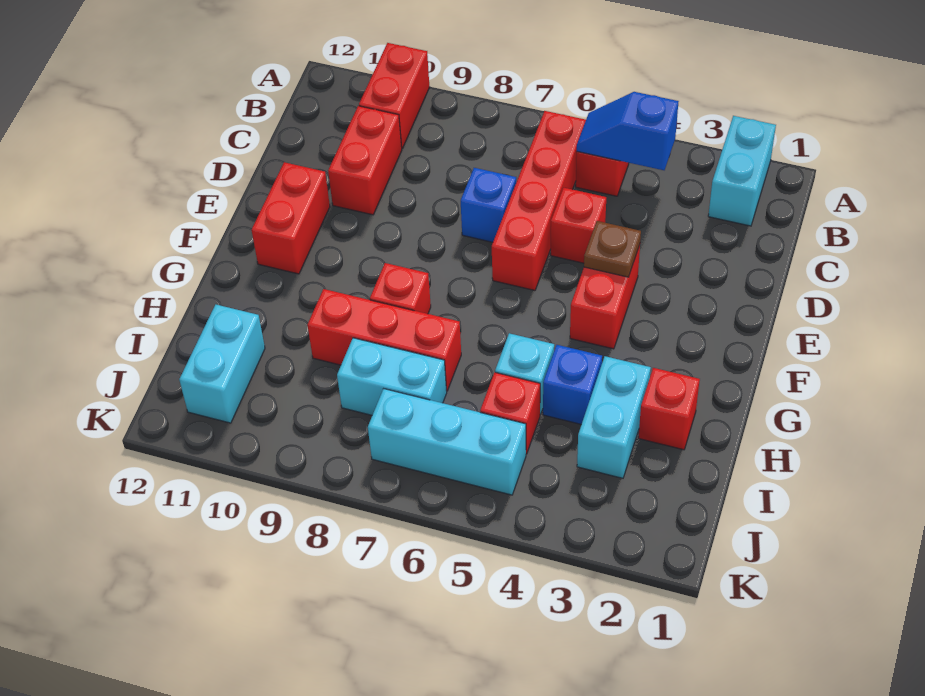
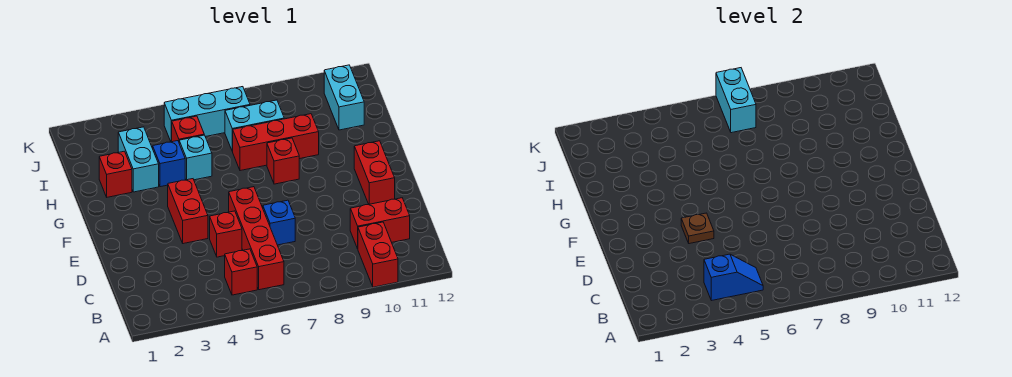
cyan 1x2 brick [708,116,776,226] -> cyan 1x2 brick moved to [716,68,756,133]
red 1x2 brick [328,106,402,215] -> red 1x2 brick turned to [350,198,410,249]

